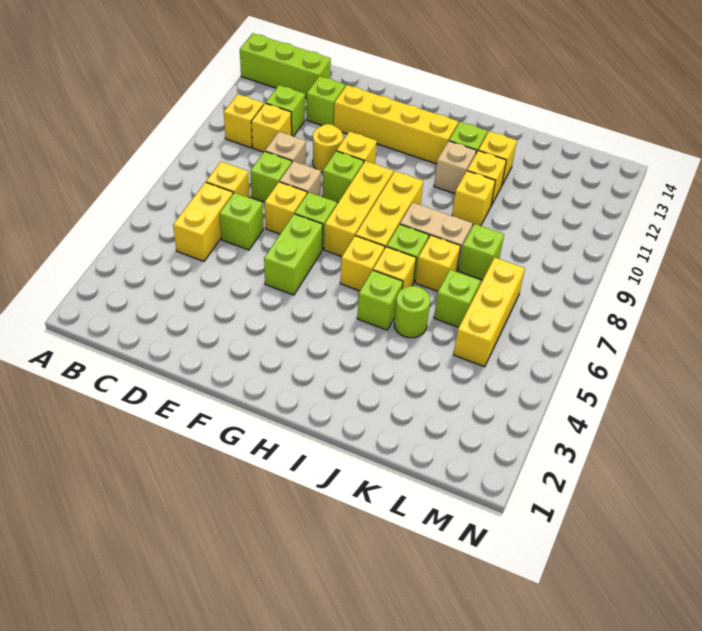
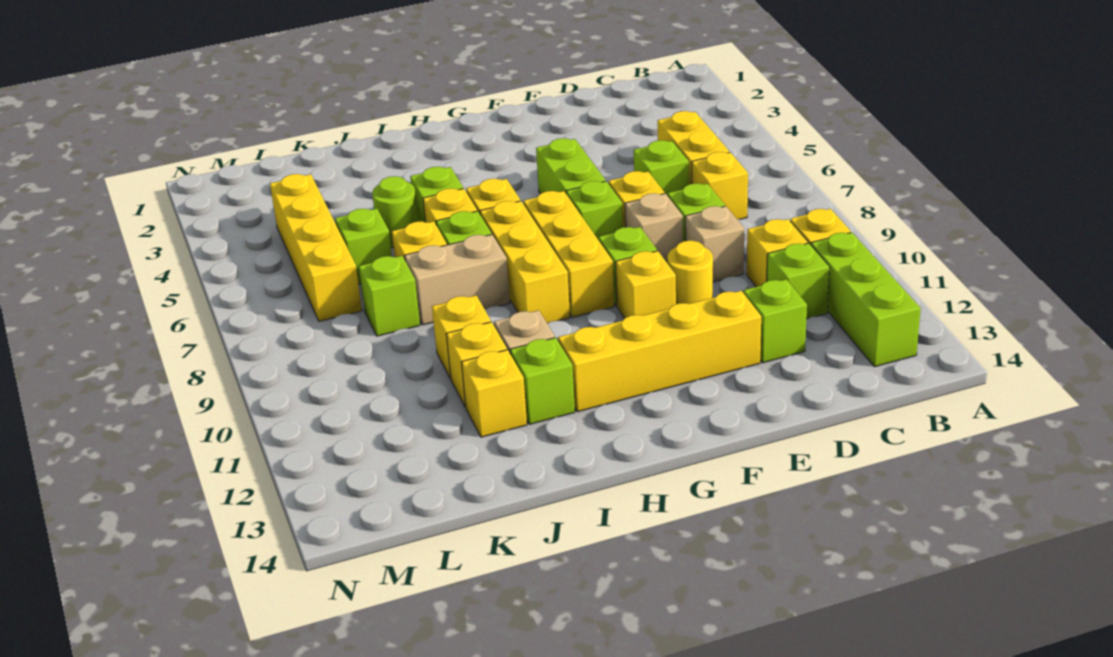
lime 1x3 brick [240,33,331,98] -> lime 1x3 brick turned to [811,233,921,367]
yellow 1x3 brick [454,258,525,367] -> yellow 1x4 brick [270,174,362,321]

